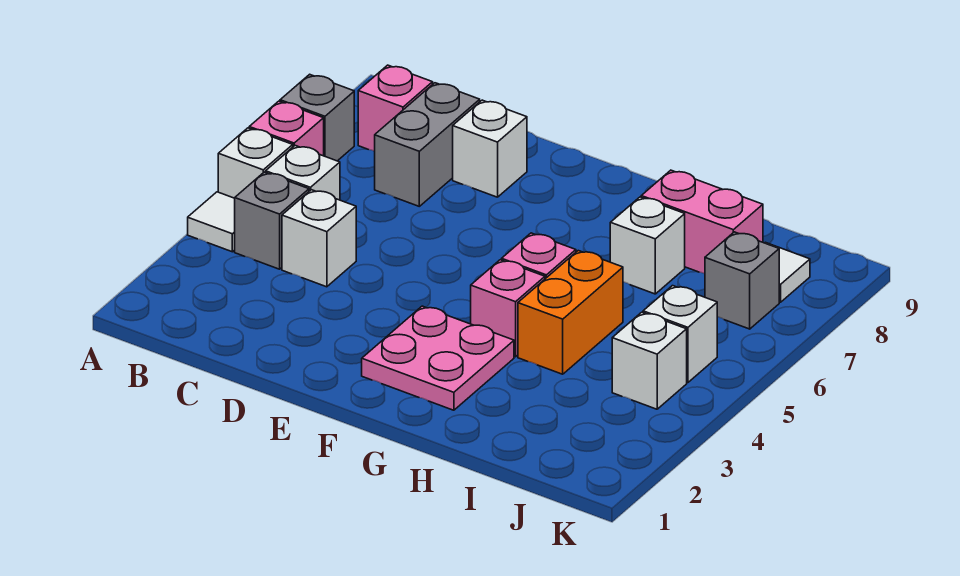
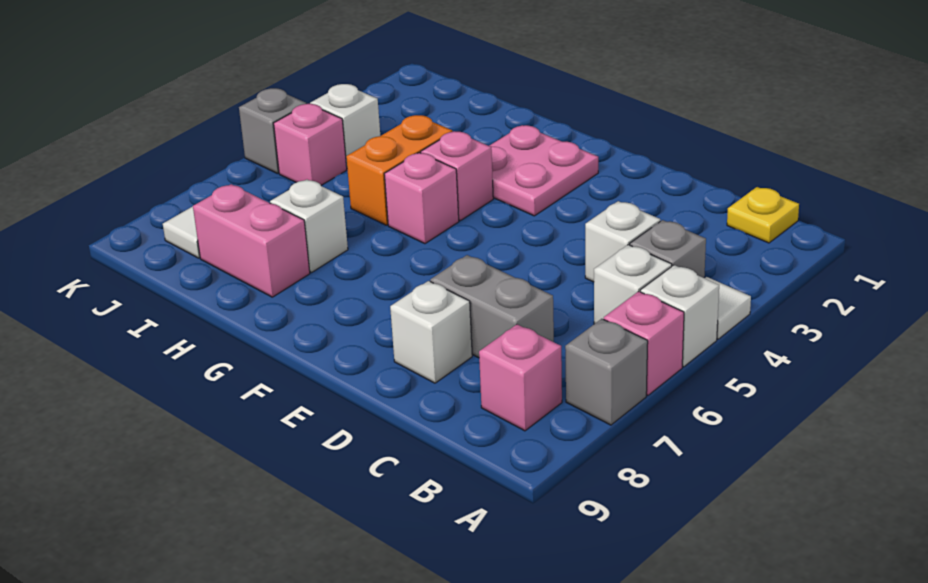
none -> yellow 1x1 plate [727,187,799,243]
grey 1x2 brick [375,83,480,206] -> grey 1x2 brick turned to [430,255,554,358]
white 1x1 brick [643,286,717,383] -> pink 1x1 brick [274,104,347,185]
grey 1x1 brick [705,232,779,329] -> grey 1x1 brick moved to [239,88,307,174]

